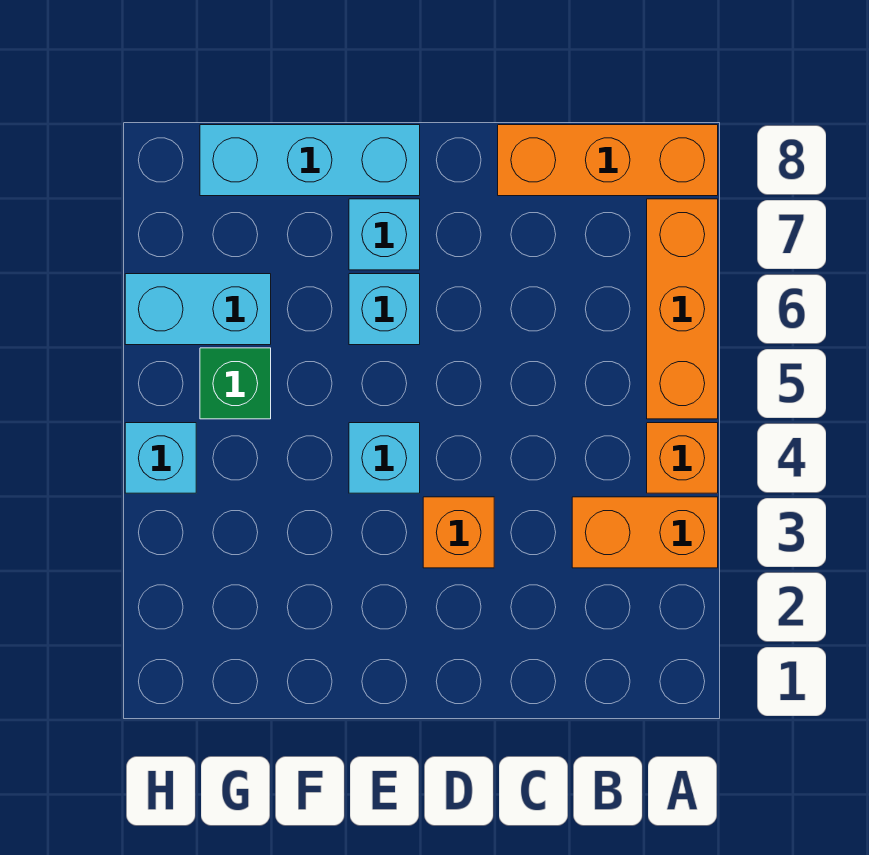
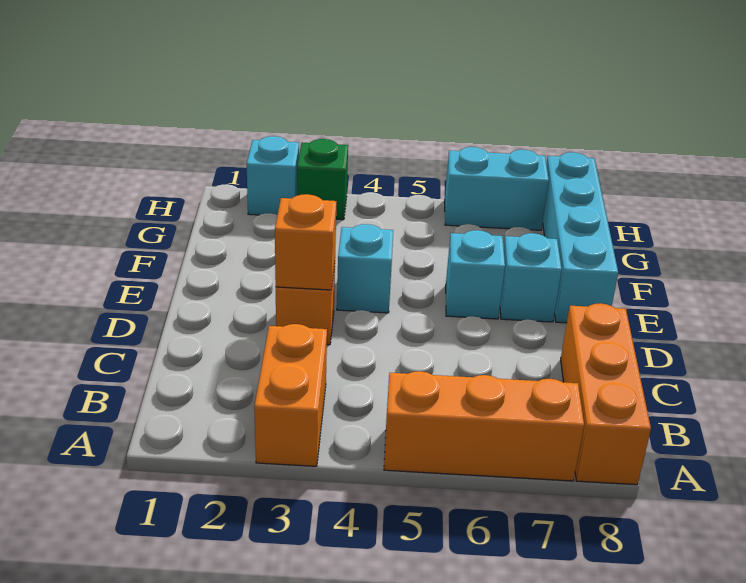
orange 1x1 brick [647,423,718,493] -> orange 1x1 brick moved to [275,194,336,290]
cyan 1x3 brick [200,125,420,196] -> cyan 1x4 brick [543,152,618,323]
green 1x1 brick [200,348,271,419] -> green 1x1 brick moved to [297,139,348,220]
cyan 1x2 brick [125,274,271,345] -> cyan 1x2 brick turned to [445,147,549,230]
cyan 1x1 brick [125,423,196,493] -> cyan 1x1 brick moved to [247,136,299,215]

